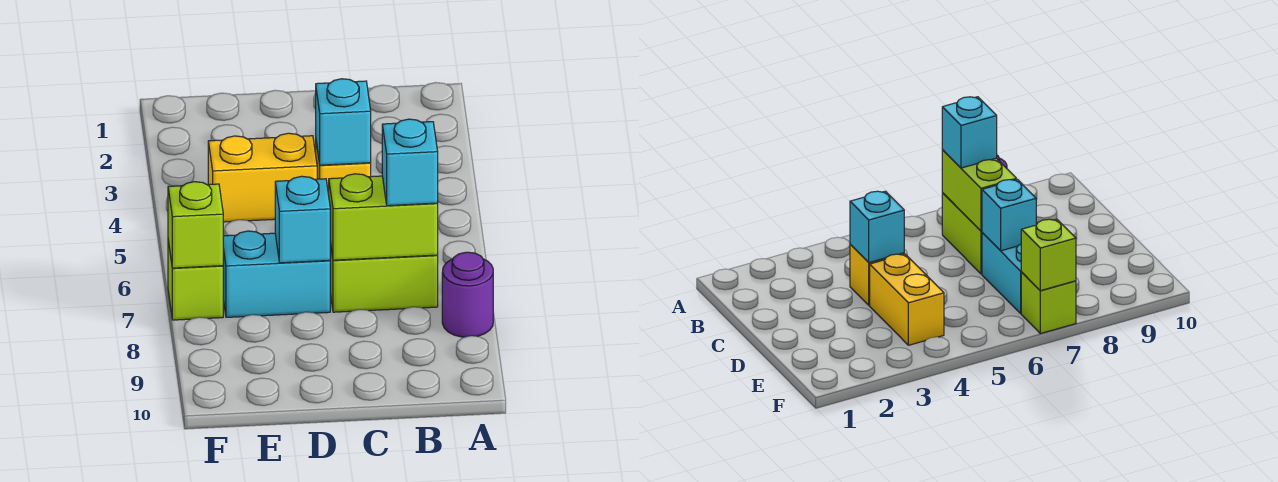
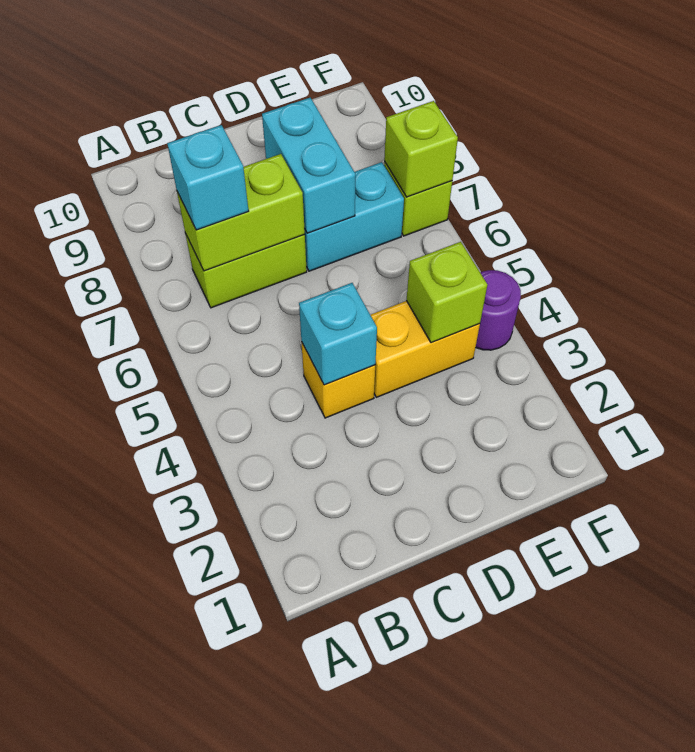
purple 1x1 round brick [442,252,493,337] -> purple 1x1 round brick moved to [476,270,521,350]
cyan 1x1 brick [275,176,330,263] -> cyan 1x2 brick [262,98,355,233]
none -> lime 1x1 brick [406,242,487,343]

